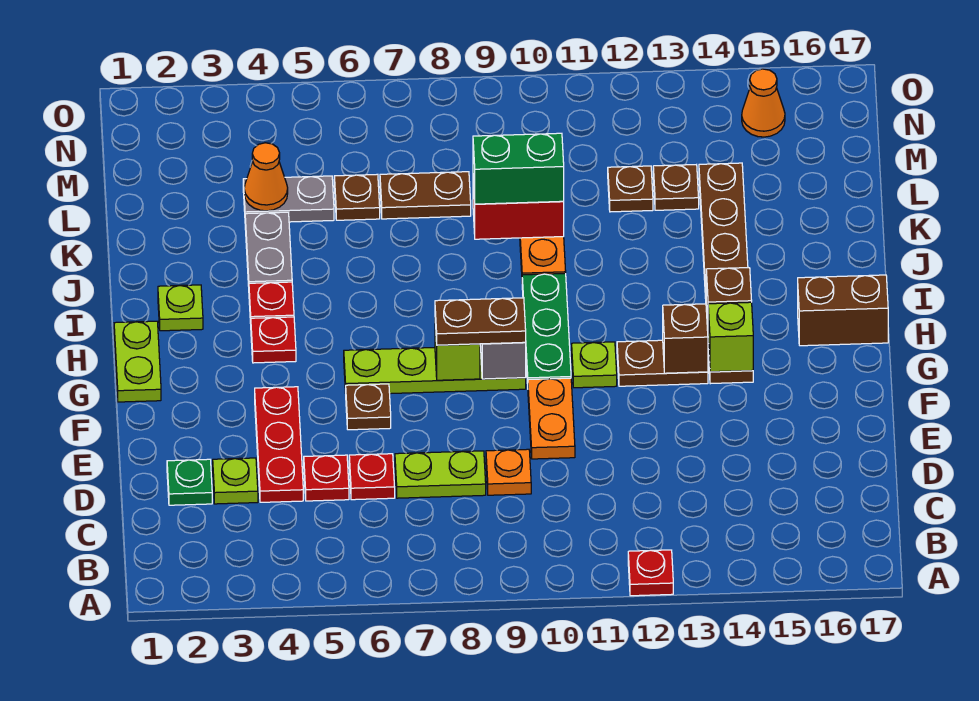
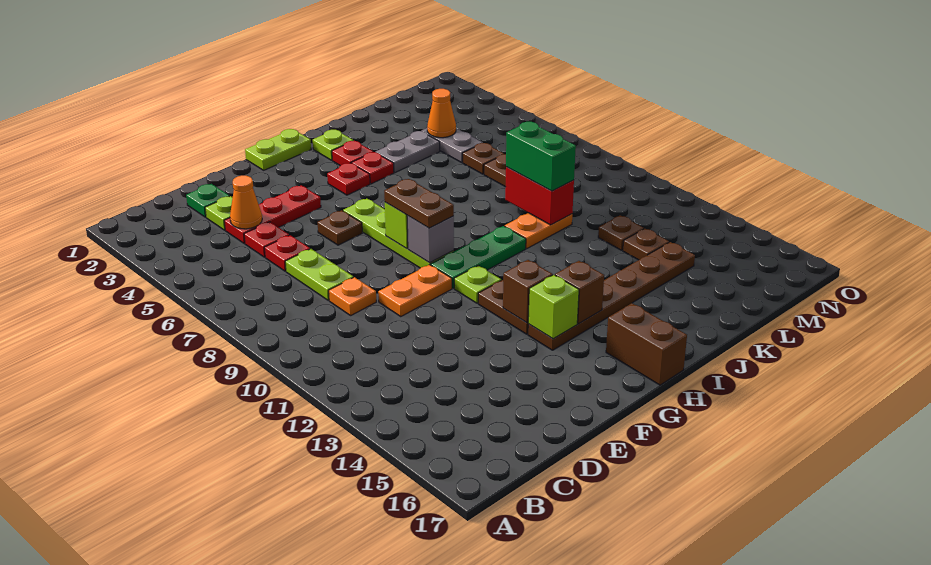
red 1x1 plate [628,550,673,596] -> red 1x1 plate moved to [332,141,373,166]
orange 1x1 cone [742,69,785,137] -> orange 1x1 cone moved to [230,176,262,229]

